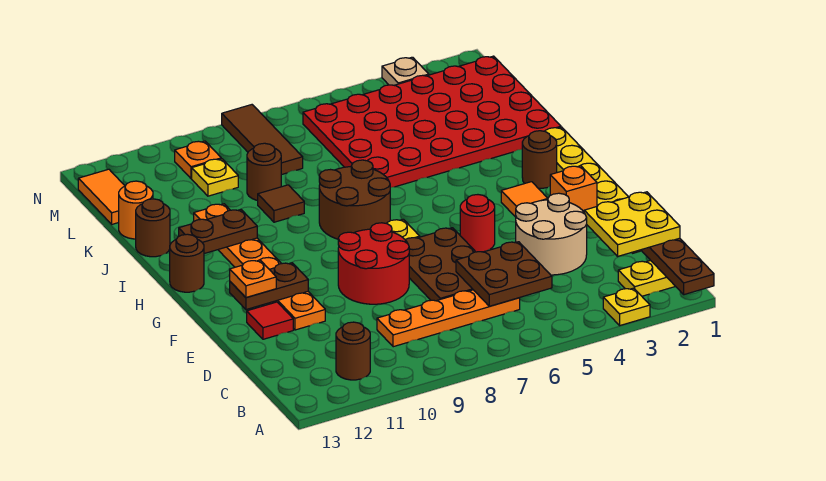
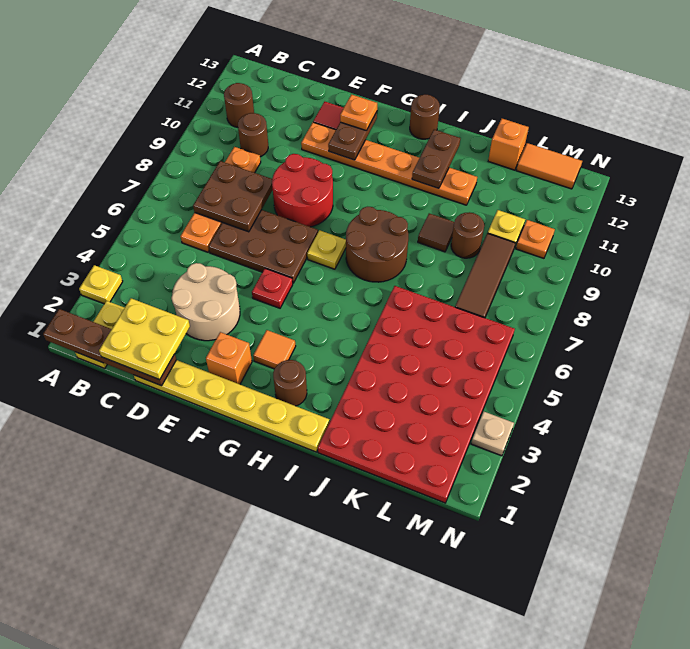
brown 2x2 plate [456,242,552,306] -> brown 2x2 plate moved to [193,161,273,232]
red 1x1 round brick [460,195,495,252] -> red 1x1 plate [252,268,293,308]
brown 1x1 round brick [136,199,170,257] -> brown 1x1 round brick moved to [238,113,268,157]
orange 1x1 round brick [119,181,153,239] -> orange 1x1 brick [488,119,529,170]
brown 1x3 tile [222,105,303,175] -> brown 1x3 tile turned to [455,233,515,318]

